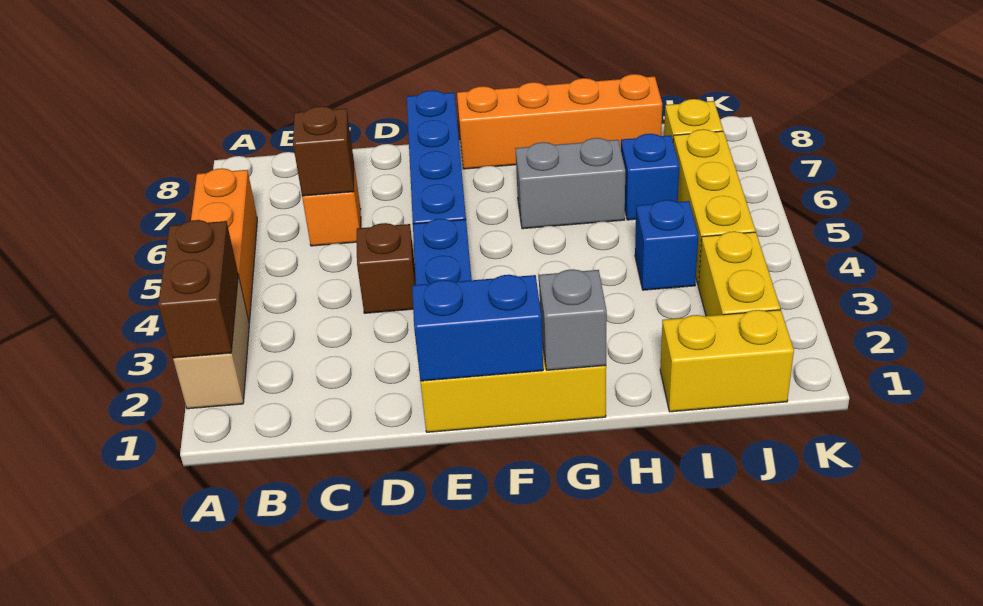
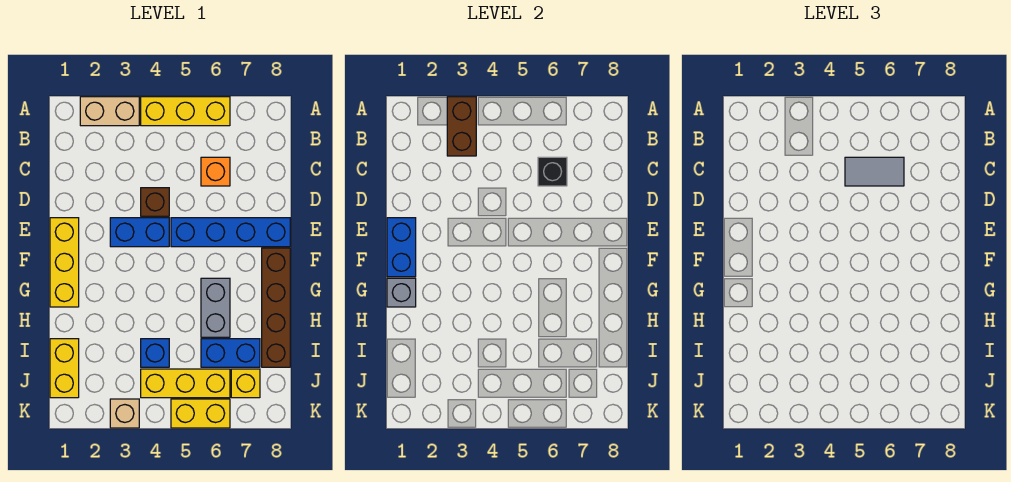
brown 1x2 brick [158,220,238,358] -> brown 1x2 brick turned to [447,97,476,156]
orange 1x3 brick [191,168,257,323] -> yellow 1x3 brick [141,97,230,126]
none -> grey 1x2 tile [845,157,904,186]
brown 1x1 brick [293,106,354,196] -> black 1x1 brick [538,157,567,186]
orange 1x4 brick [457,74,662,169] -> brown 1x4 brick [262,248,290,367]
blue 1x1 brick [621,134,679,220] -> blue 1x2 brick [201,339,260,367]
yellow 1x2 brick [698,231,780,316] -> yellow 1x2 brick moved to [171,399,230,428]
none -> tan 1x1 brick [110,399,139,428]

